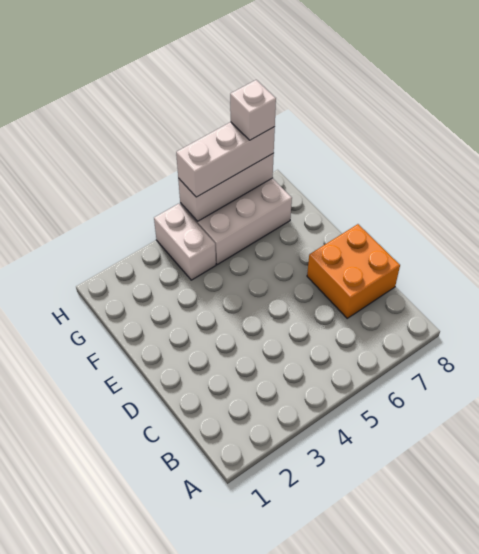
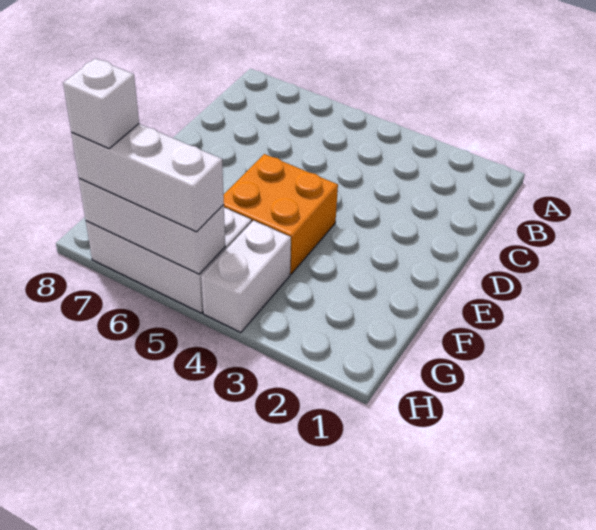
orange 2x2 brick [307,224,400,318] -> orange 2x2 brick moved to [224,154,338,274]

